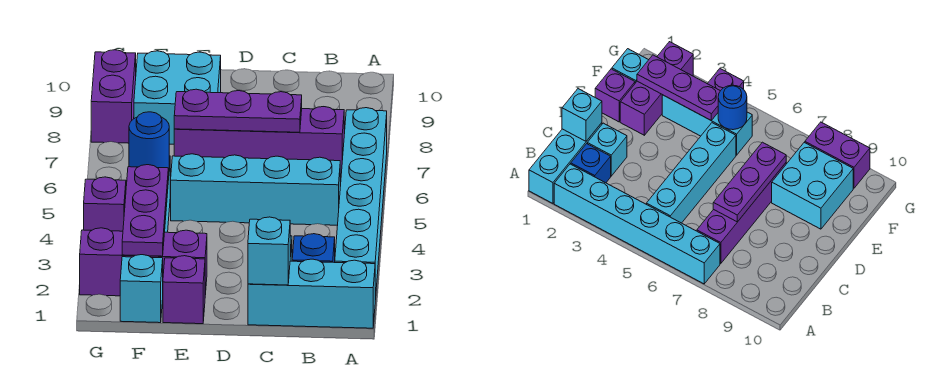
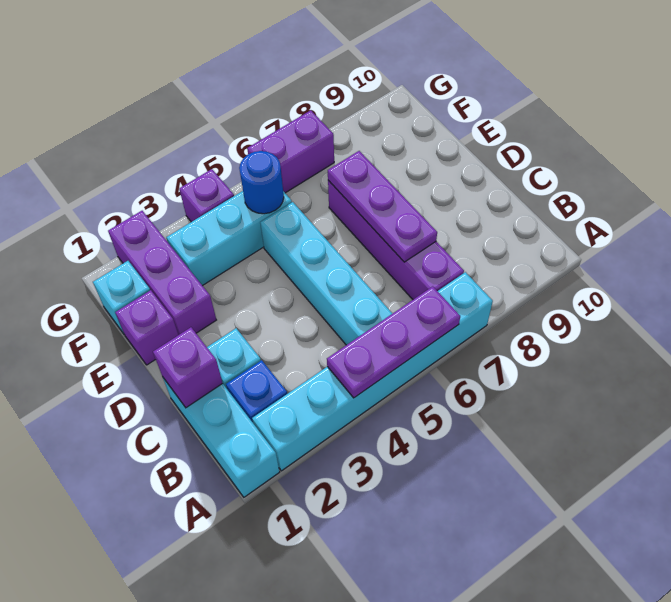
cyan 1x1 brick [248,217,290,285] -> purple 1x1 brick [153,327,223,408]
cyan 2x2 brick [134,51,221,144] -> none
purple 1x3 plate [122,165,168,256] -> purple 1x3 plate moved to [327,286,460,398]
purple 1x2 brick [91,50,136,143] -> purple 1x2 brick moved to [247,110,334,193]

